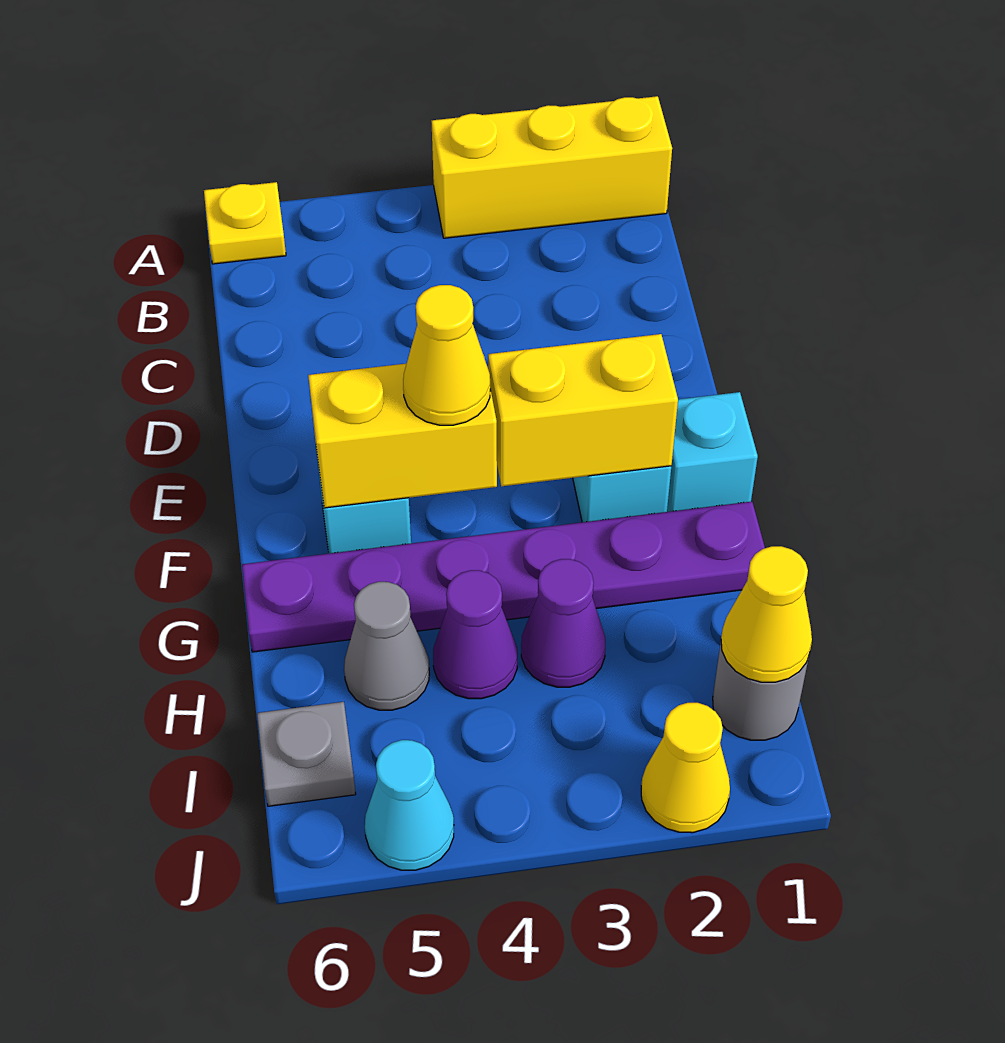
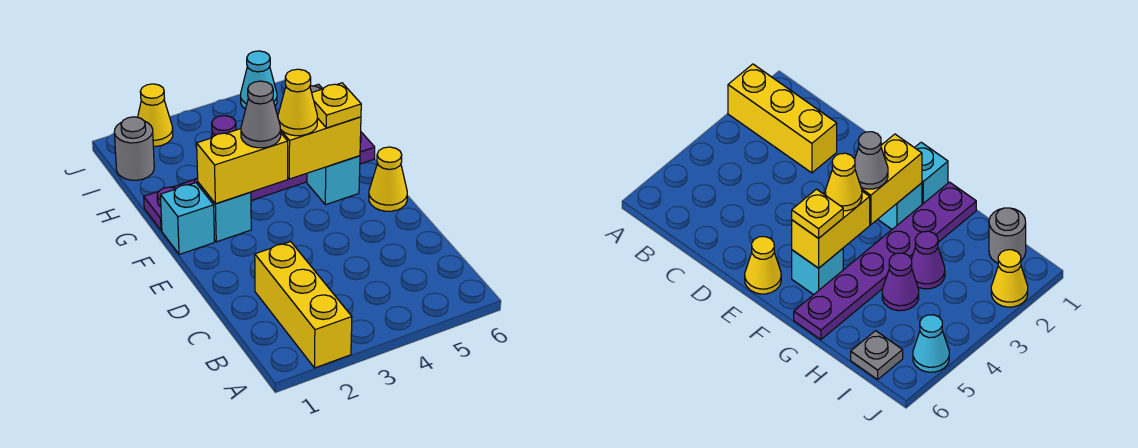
yellow 1x3 brick [431,96,672,238] -> yellow 1x3 brick turned to [255,242,352,368]
yellow 1x1 plate [204,182,286,264] -> yellow 1x1 plate moved to [312,83,361,128]
grey 1x1 cone [344,582,429,710] -> grey 1x1 cone moved to [241,81,281,148]
yellow 1x1 cone [721,546,812,682] -> yellow 1x1 cone moved to [369,147,407,211]

